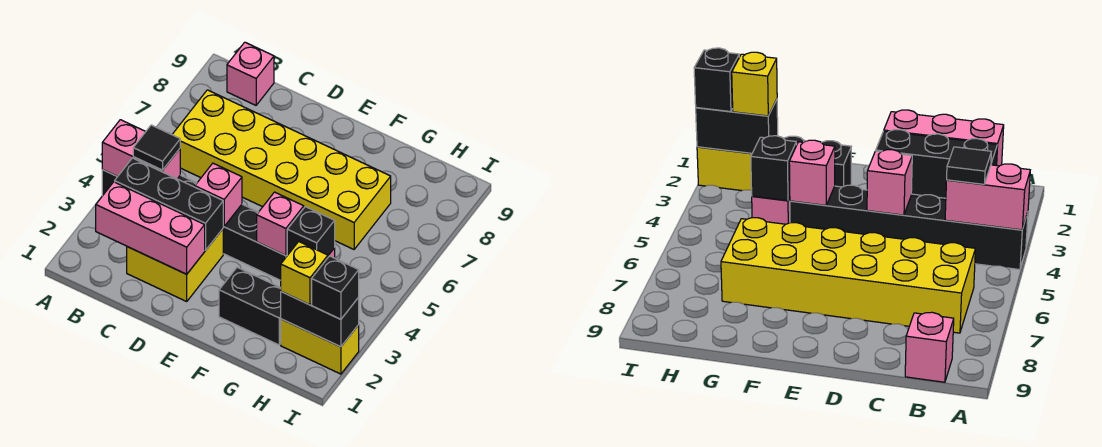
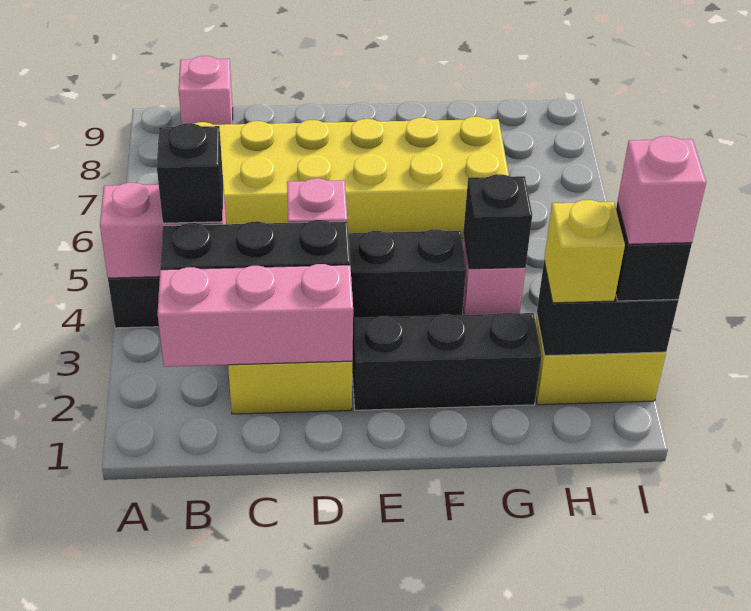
black 1x1 tile [133,125,180,170] -> black 1x1 brick [157,123,223,223]
black 1x2 brick [219,267,281,345] -> black 1x3 brick [352,313,541,410]
pink 1x1 brick [257,192,304,256] -> pink 1x1 brick moved to [618,136,706,244]

